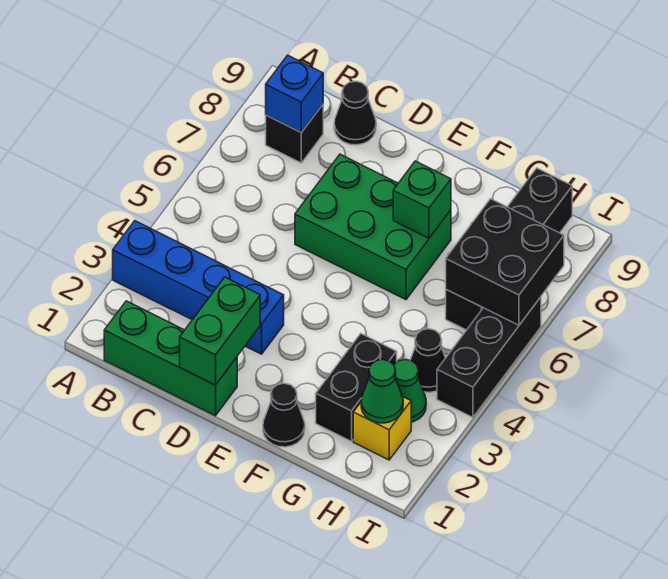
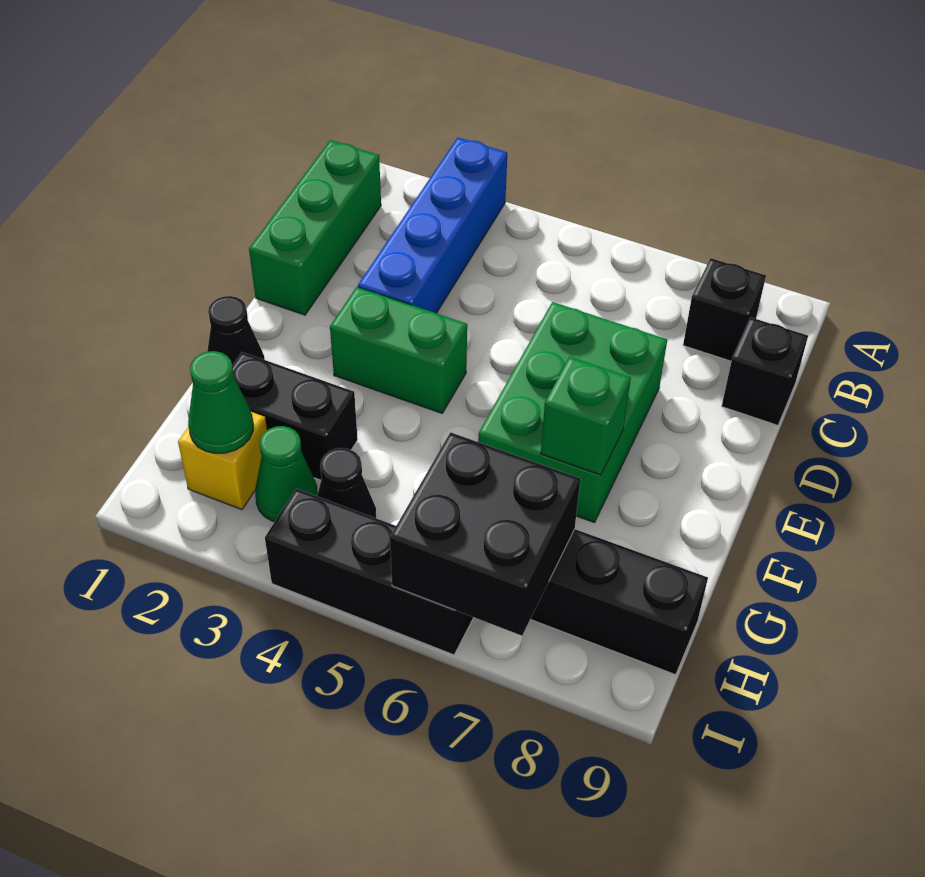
blue 1x1 brick [266,55,323,132] -> none
black 1x1 cone [334,81,376,145] -> black 1x1 brick [722,317,808,425]
green 1x2 brick [180,277,260,385] -> green 1x2 brick moved to [330,287,467,413]

